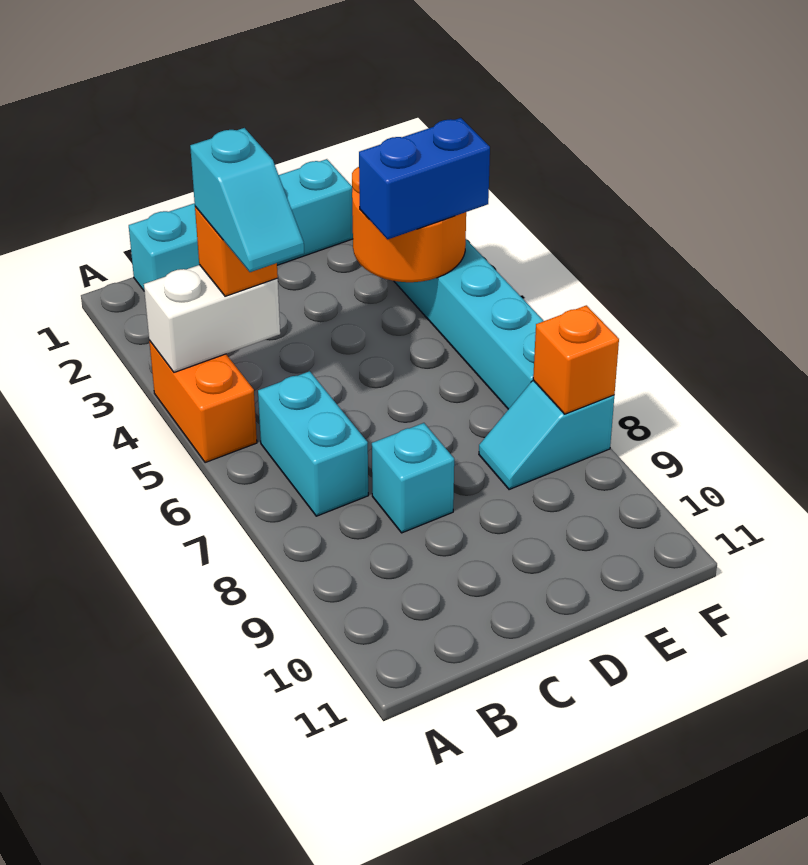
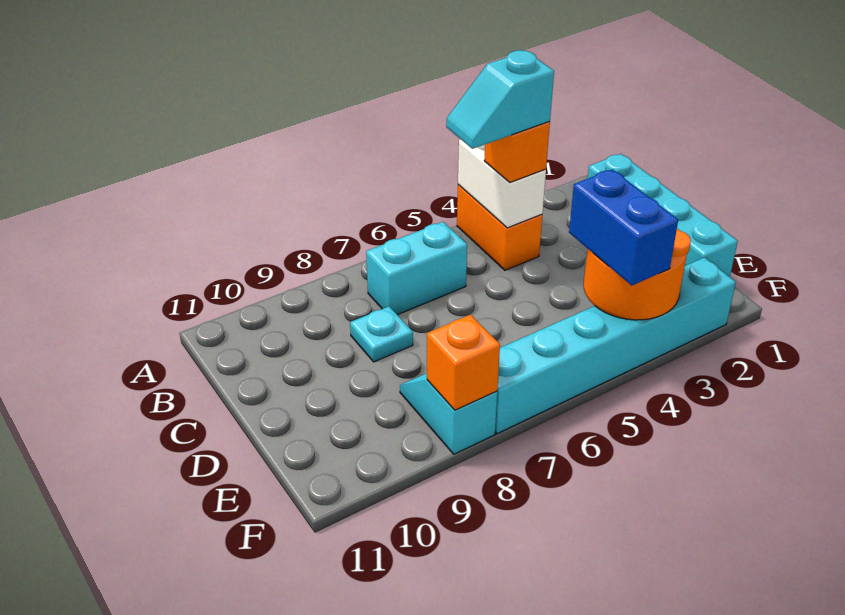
orange 1x2 brick [149,340,257,463] -> orange 1x2 brick turned to [457,185,542,270]
cyan 1x1 brick [372,423,454,533] -> cyan 1x1 plate [350,306,413,362]

